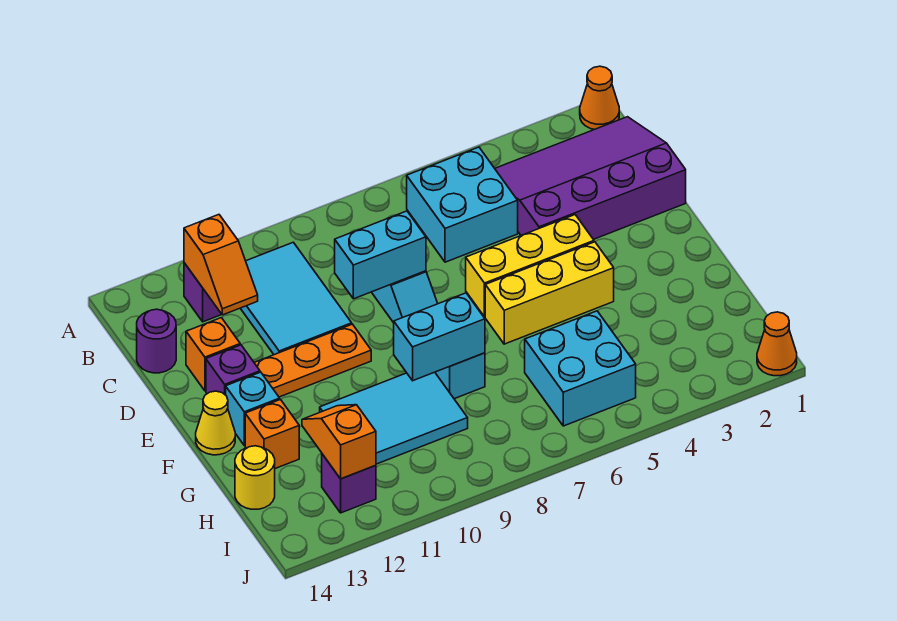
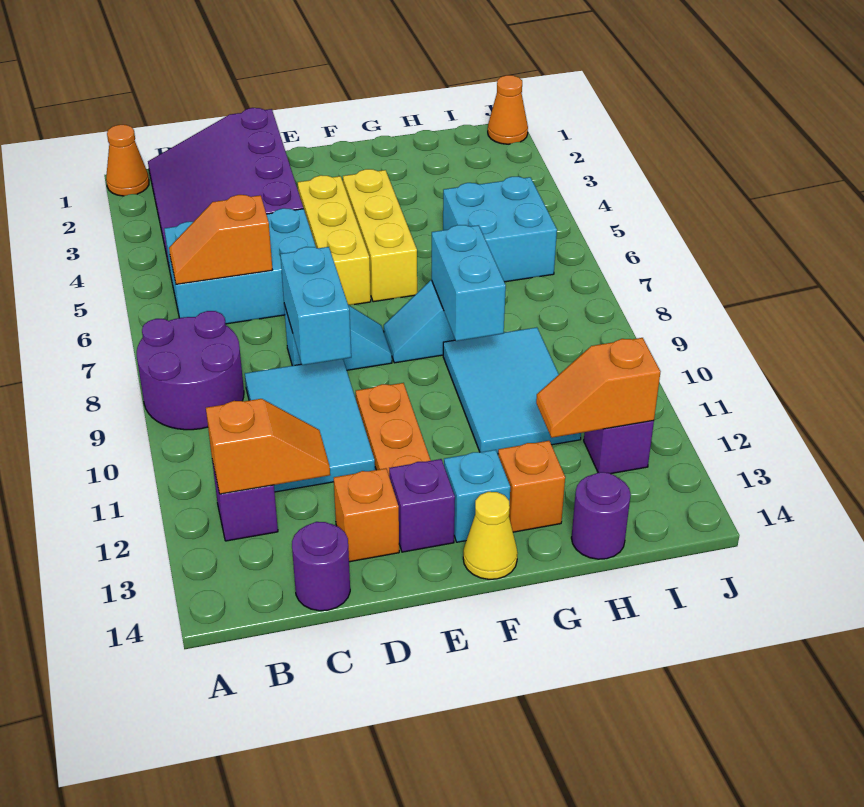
none -> purple 2x2 round brick [137,311,244,430]
cyan 2x2 brick [407,147,518,262] -> cyan 2x3 brick [164,208,316,324]
none -> orange 1x2 slope [169,195,272,284]
cyan 2x3 tile [240,242,352,355] -> cyan 2x3 tile turned to [245,359,375,492]
yellow 1x1 round brick [235,446,275,509] -> purple 1x1 round brick [571,472,631,559]

